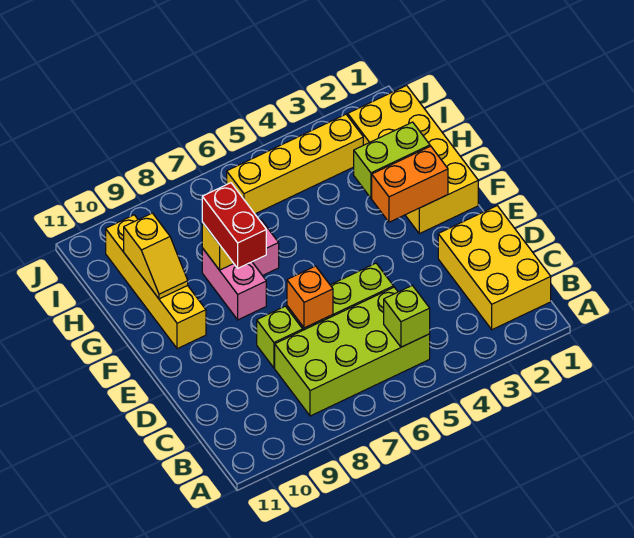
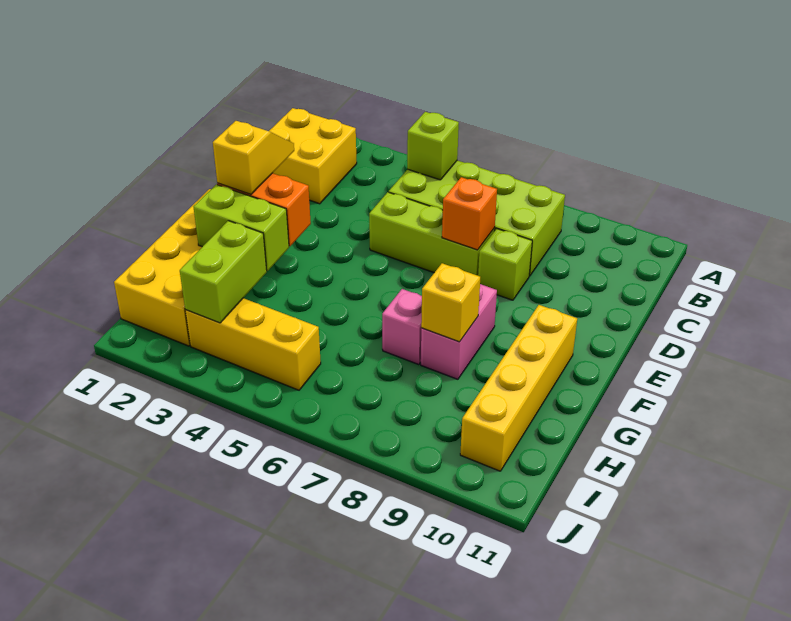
yellow 2x3 brick [438,206,551,330] -> yellow 2x2 brick [269,108,357,204]
red 1x2 brick [202,183,266,268] -> none
yellow 1x2 slope [124,213,188,299] -> yellow 1x2 slope moved to [213,121,294,195]
none -> lime 1x2 brick [180,221,267,323]
yellow 1x4 brick [227,114,363,214] -> yellow 1x3 brick [185,298,321,390]

